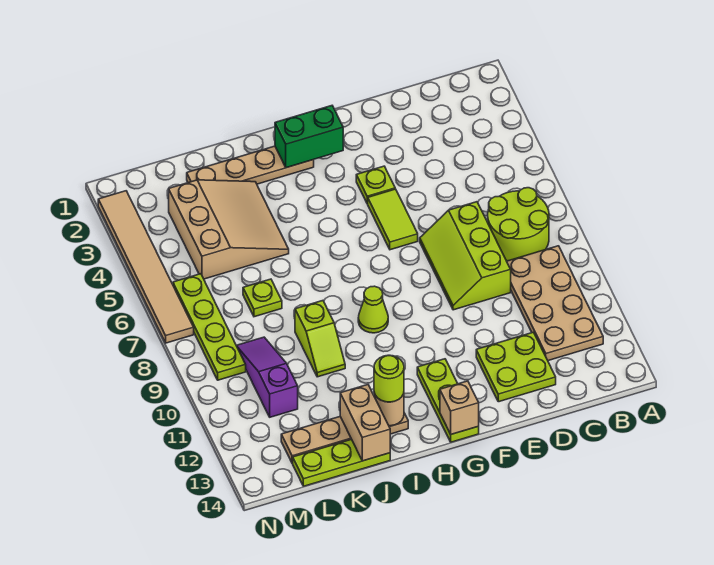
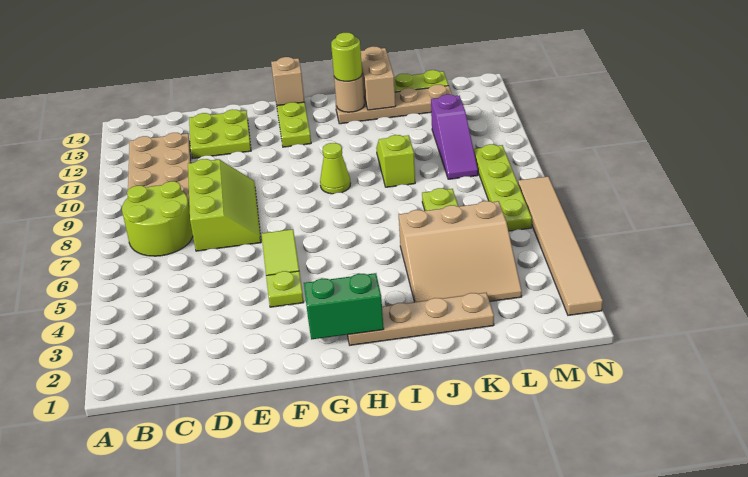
tan 3x3 slope [169,180,289,279] -> tan 3x3 slope turned to [399,201,522,302]

